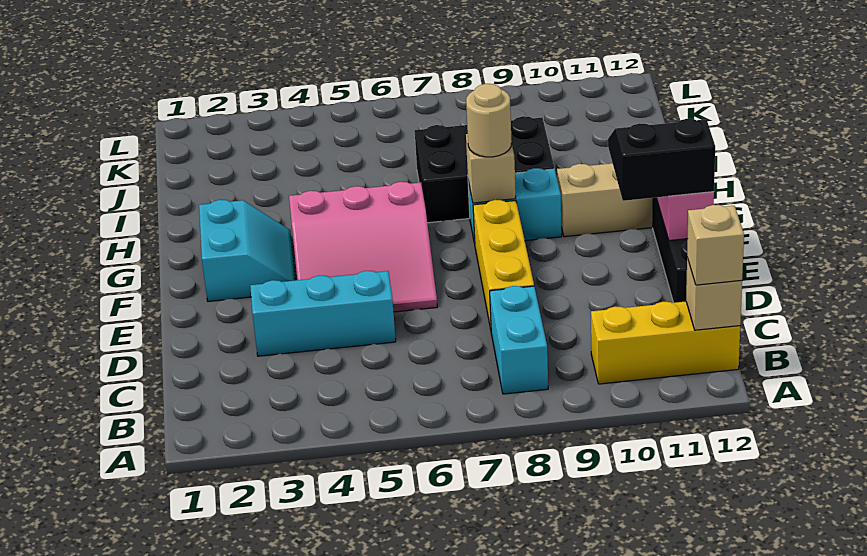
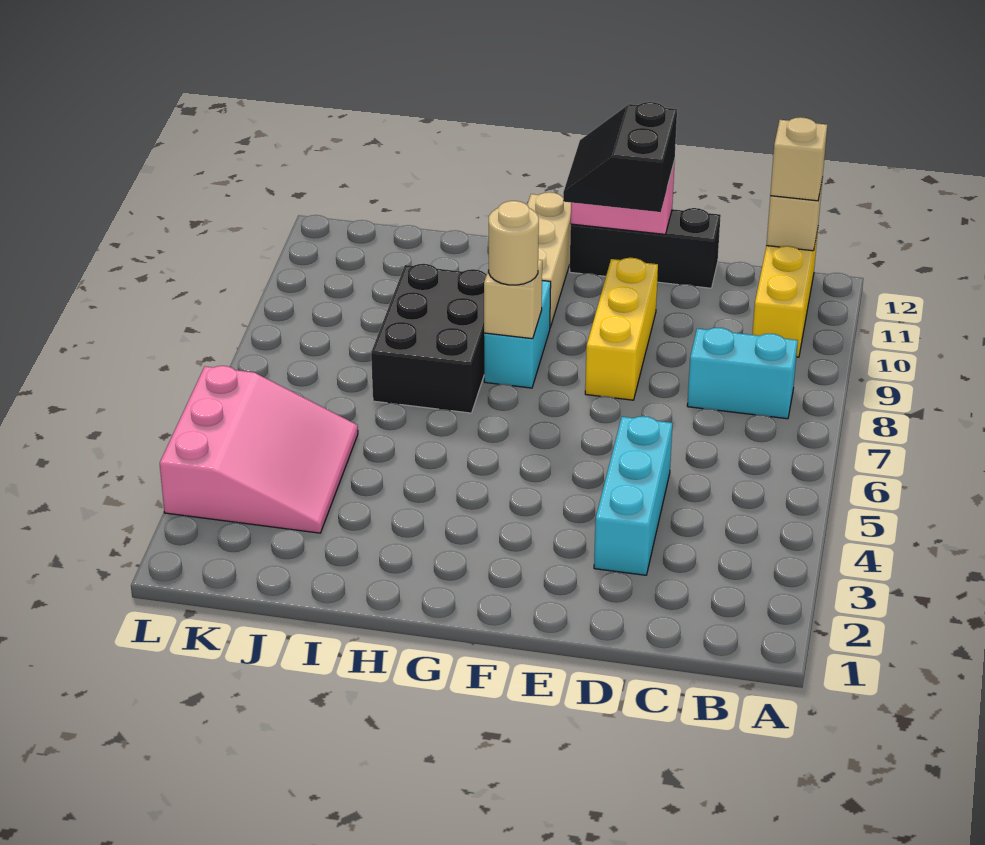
yellow 1x3 brick [473,200,534,329] -> yellow 1x3 brick turned to [585,258,658,400]
pink 3x3 slope [289,182,437,312] -> pink 3x3 slope moved to [160,366,358,533]
cyan 2x2 slope [199,200,295,302] -> none

